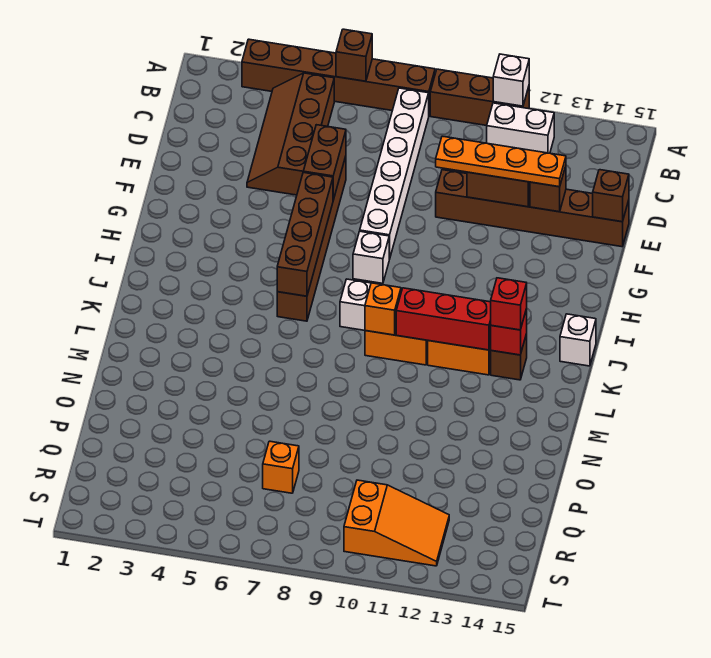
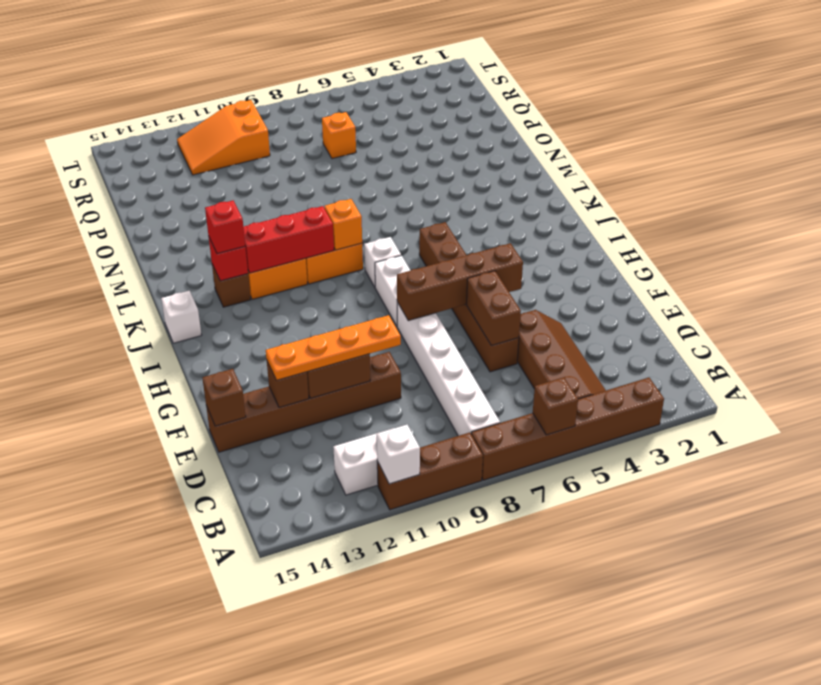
brown 1x4 brick [277,173,333,296] -> brown 1x4 brick turned to [397,243,523,321]
white 1x1 brick [353,231,389,283] -> white 1x2 brick [375,255,410,326]

